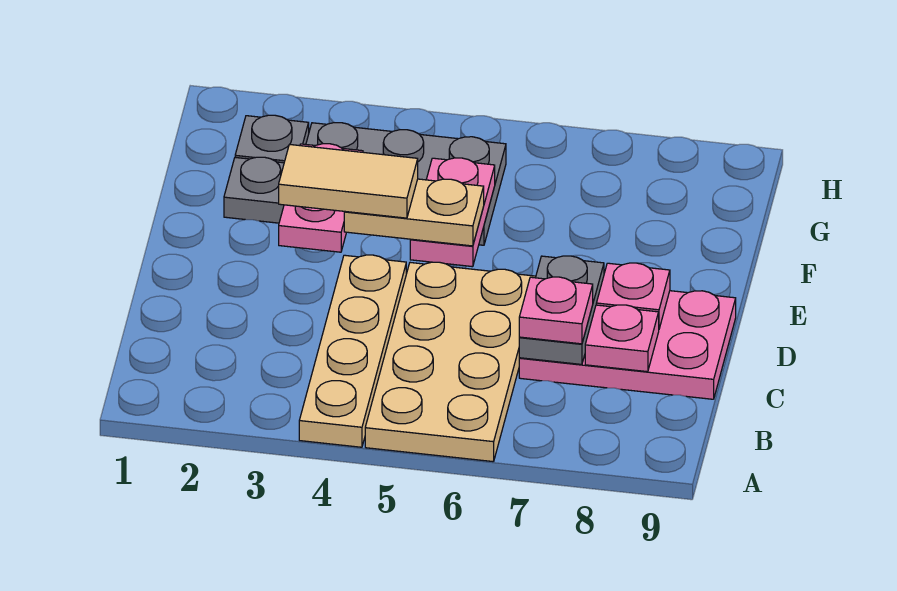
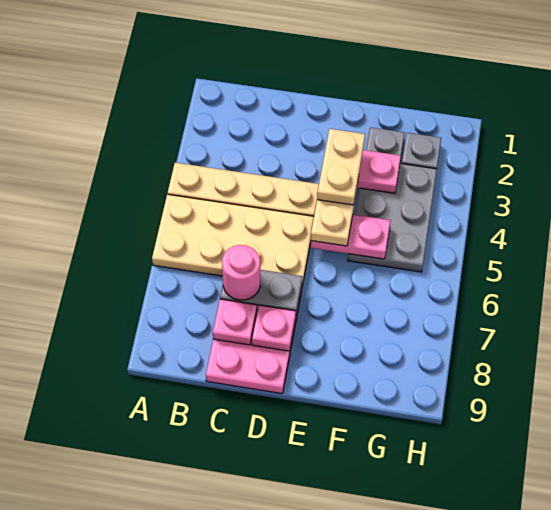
pink 1x1 plate [519,277,593,344] -> pink 1x1 round brick [222,245,260,300]
tan 1x2 tile [279,144,418,218] -> tan 1x2 plate [317,129,365,205]

